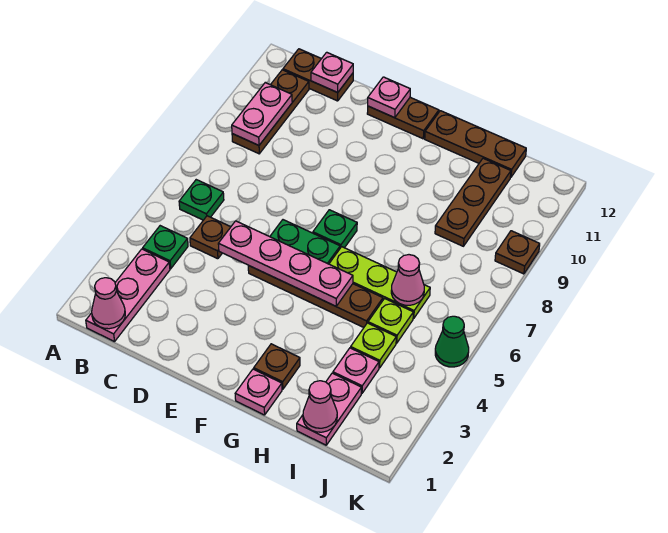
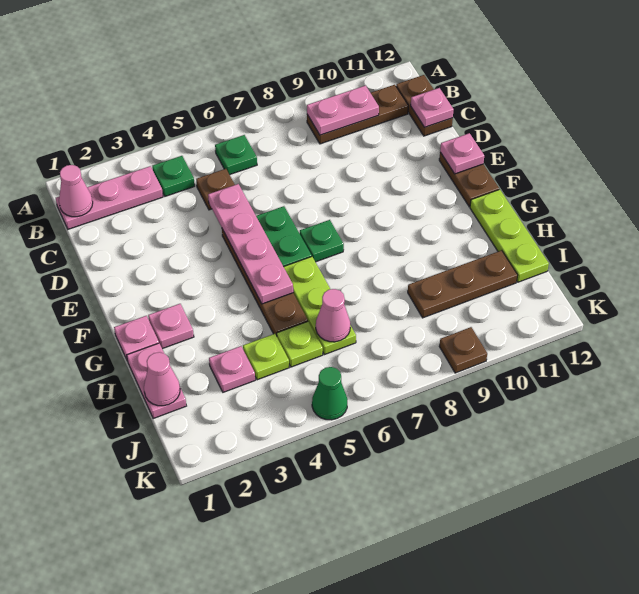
brown 1x1 plate [254,344,300,389] -> pink 1x1 plate [148,304,194,349]
brown 1x3 plate [425,111,526,177] -> lime 1x3 plate [470,189,549,282]
pink 1x2 plate [297,373,361,445] -> pink 1x2 plate turned to [127,343,186,419]

